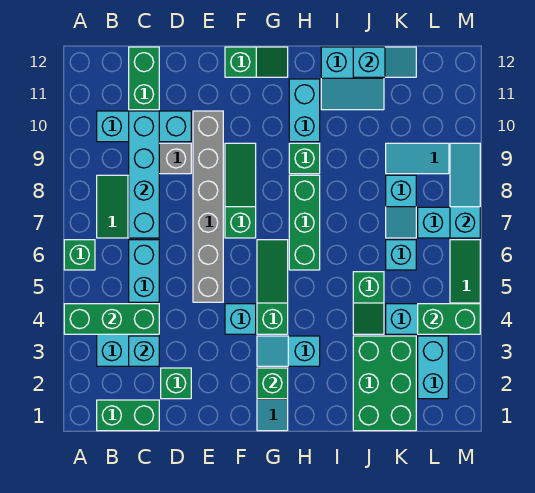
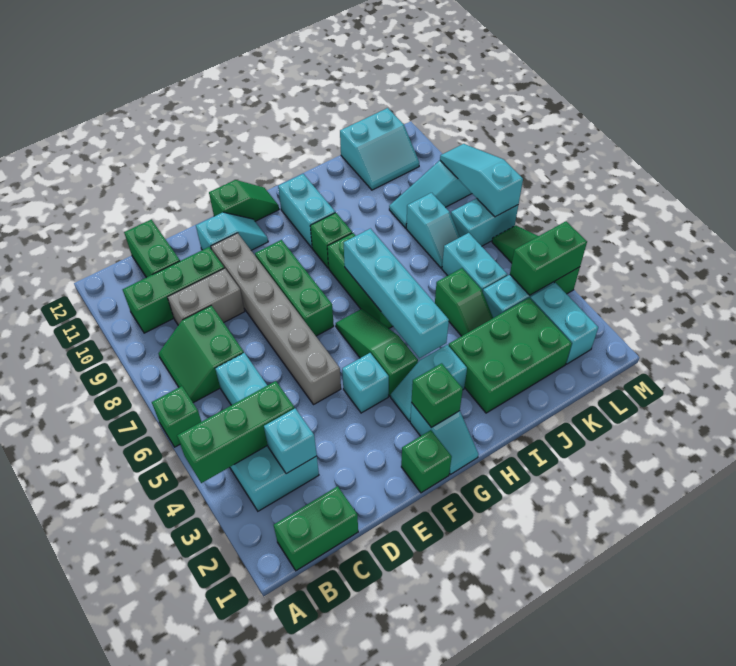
cyan 1x3 brick [97,111,191,142] -> green 1x3 brick [123,247,224,333]
cyan 1x4 brick [129,111,159,238] -> cyan 1x4 brick moved to [344,229,449,358]
green 1x1 brick [161,368,191,399] -> green 1x1 brick moved to [401,430,452,493]
green 1x3 slope [225,143,256,238] -> green 1x3 brick [255,240,334,336]
cyan 2x2 slope [321,47,384,110] -> cyan 2x2 slope moved to [340,108,419,190]
green 2x3 brick [353,336,416,431] -> green 2x3 brick turned to [449,298,572,413]
cyan 1x2 slope [353,47,416,77] -> cyan 1x2 slope moved to [196,212,268,250]
cyan 1x1 brick [386,240,416,270] -> cyan 1x2 brick [442,233,507,292]

